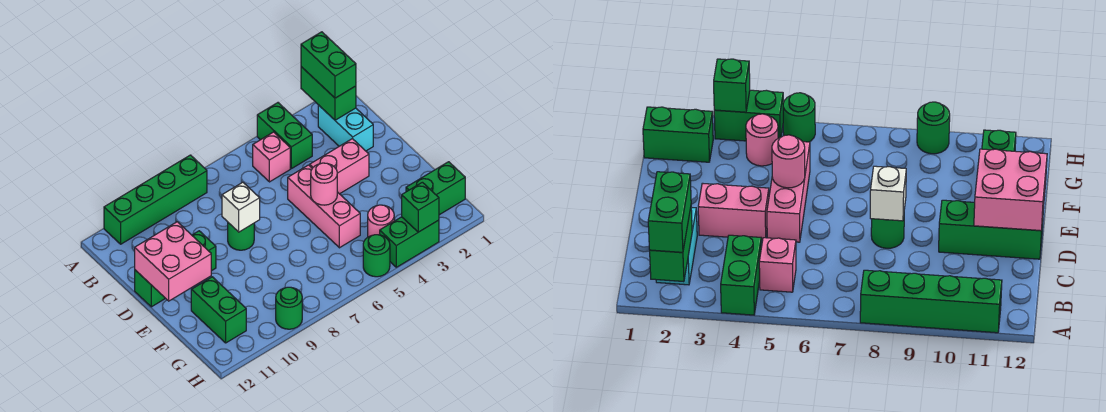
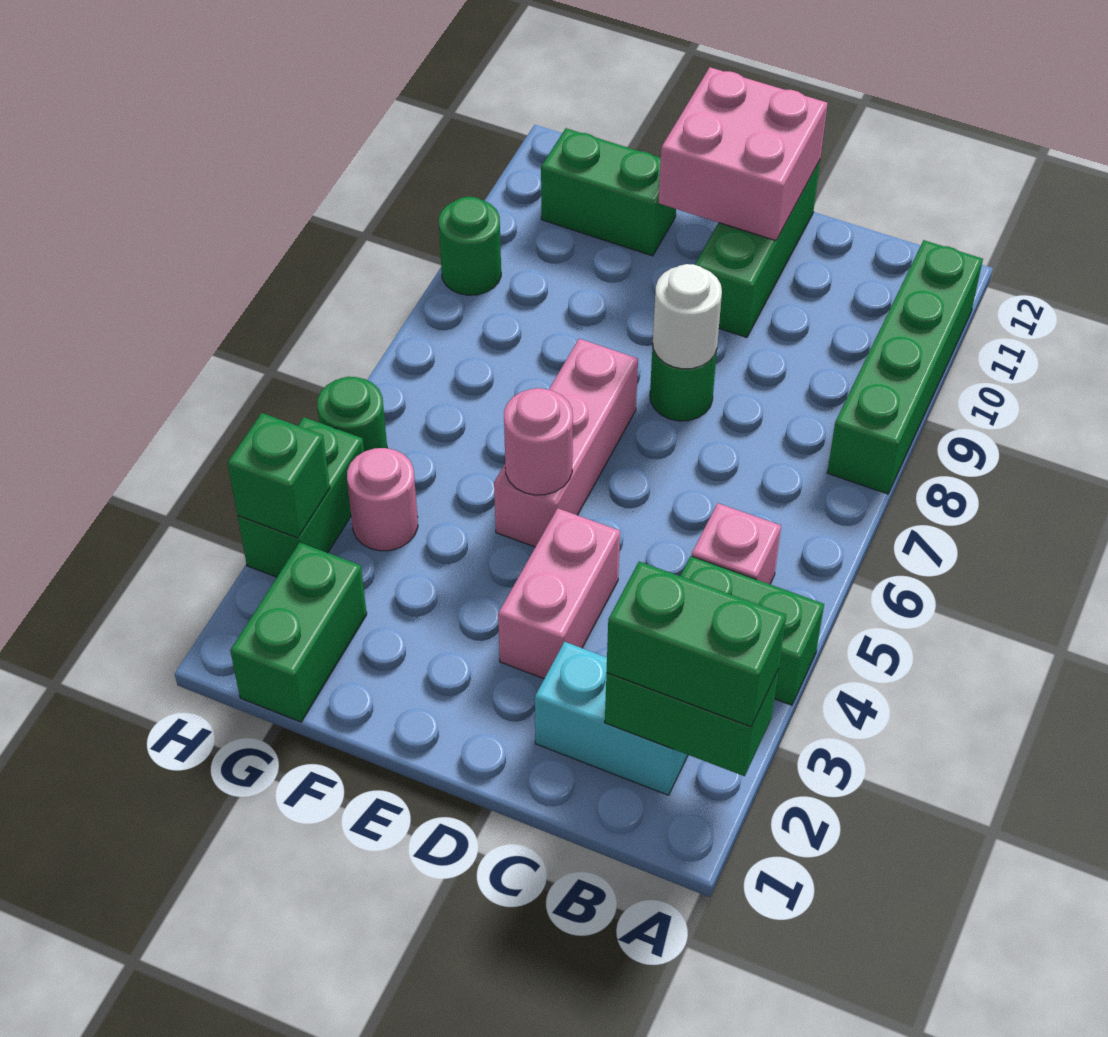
pink 1x3 brick [288,165,360,248] -> pink 1x3 brick turned to [494,339,638,547]
white 1x1 brick [222,182,260,232] -> white 1x1 round brick [653,264,722,369]

